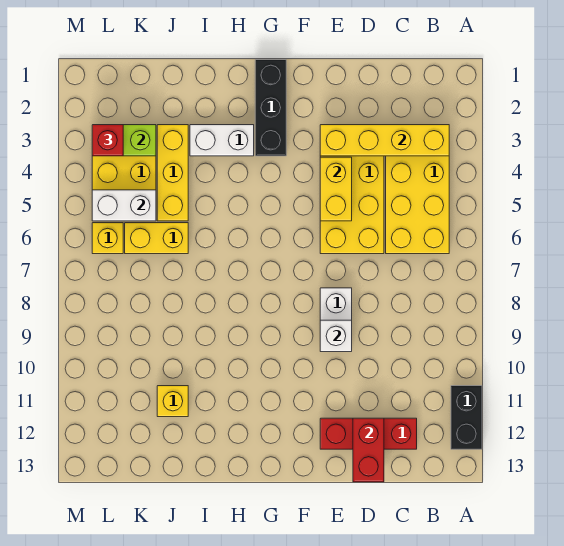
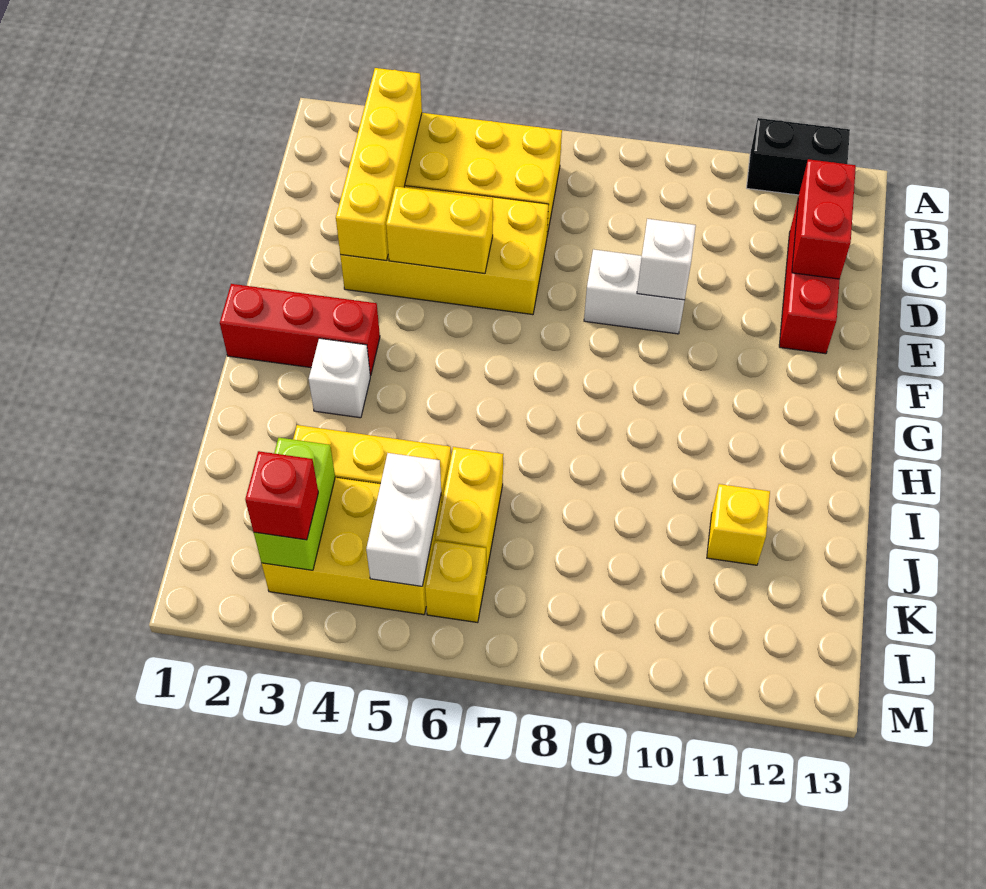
red 1x2 brick [353,418,384,482] -> red 1x2 brick turned to [792,159,856,279]
black 1x3 brick [255,60,286,156] -> red 1x3 brick [220,284,380,376]
white 1x2 brick [190,125,254,156] -> white 1x1 brick [309,338,370,418]

